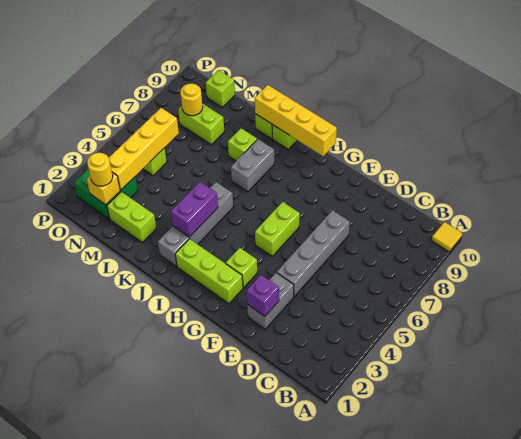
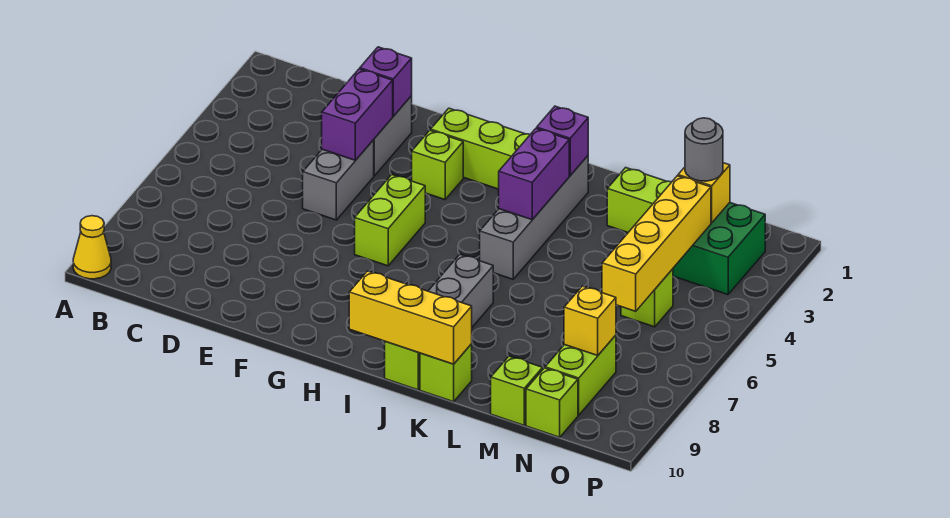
yellow 1x1 tile [432,222,462,252] -> yellow 1x1 cone [73,216,111,279]
none -> purple 1x2 brick [322,69,393,160]
grey 1x4 brick [277,210,350,297] -> grey 1x2 brick [303,140,374,220]
yellow 1x4 brick [255,85,337,156] -> yellow 1x3 brick [349,271,472,364]
none -> purple 1x1 brick [537,106,588,175]
lime 1x1 brick [228,128,257,161] -> lime 1x1 brick moved to [491,356,543,425]
lime 1x2 brick [178,103,224,145] -> lime 1x2 brick turned to [545,335,616,415]
yellow 1x1 round brick [87,153,113,186] -> grey 1x1 round brick [685,118,723,181]
yellow 1x1 round brick [180,84,203,116] -> yellow 1x1 brick [564,286,616,355]

